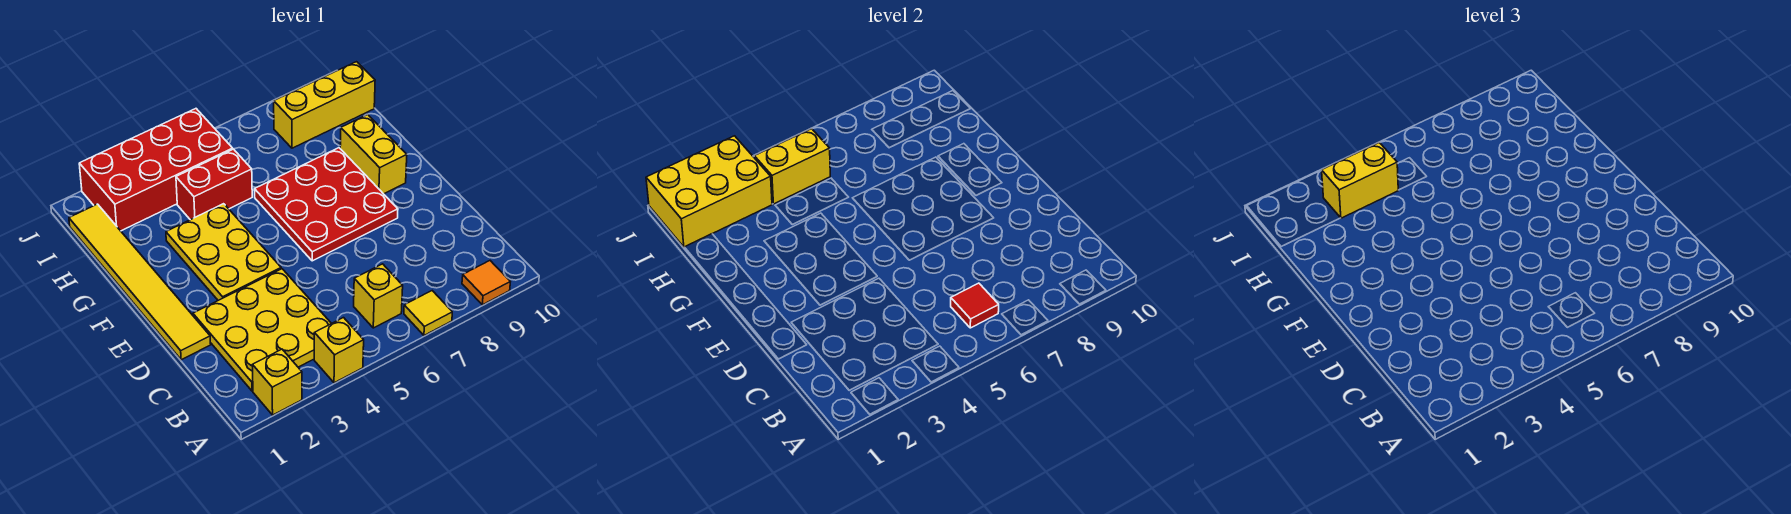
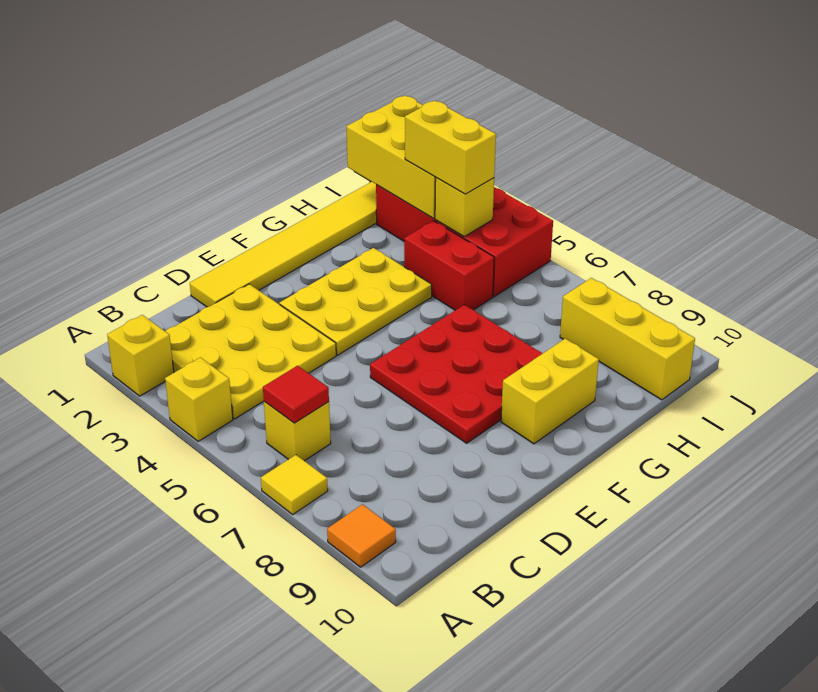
yellow 1x2 brick [754,129,830,204] -> yellow 1x1 brick [435,178,494,237]

